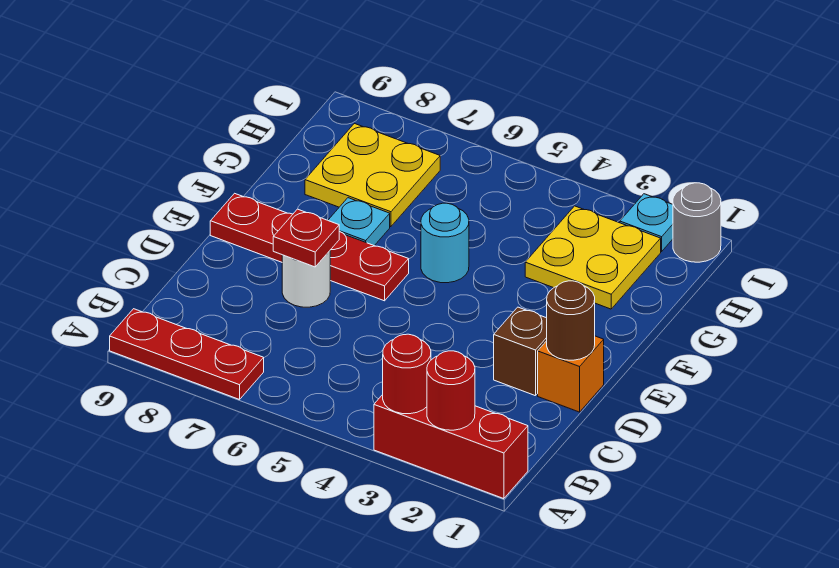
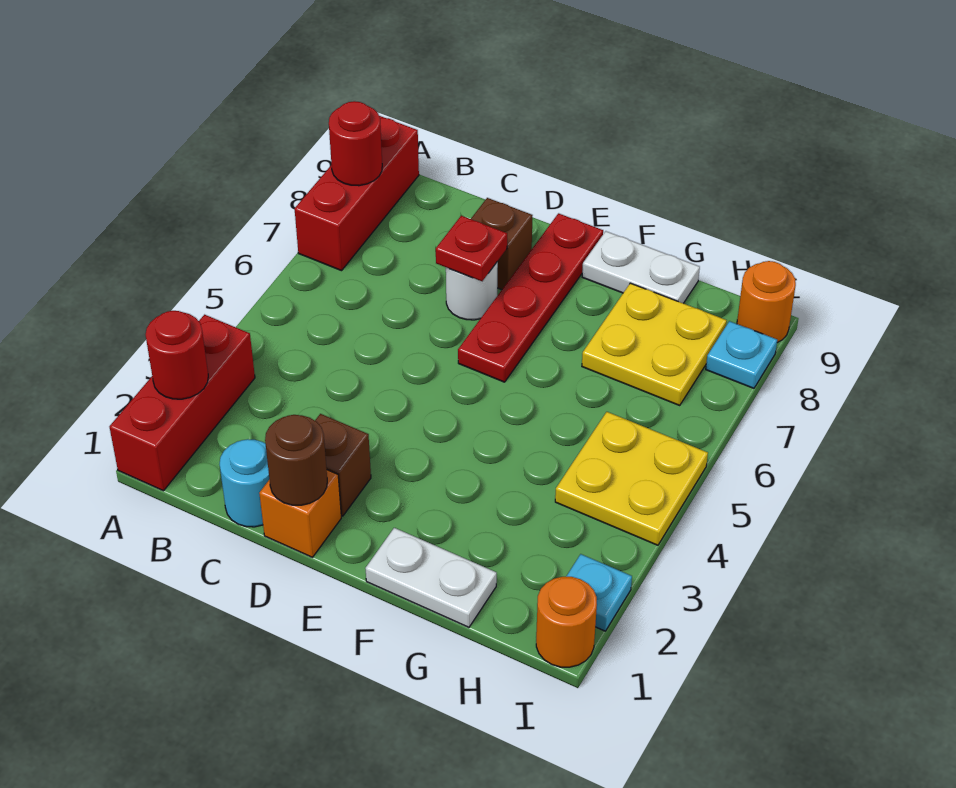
red 1x1 round brick [383,334,431,414] -> red 1x1 round brick moved to [329,101,382,186]
red 1x3 plate [110,309,264,400] -> red 1x3 brick [295,116,419,271]
none -> brown 1x1 brick [471,198,533,290]
none -> white 1x2 plate [365,528,497,627]
cyan 1x1 round brick [421,203,469,283] -> cyan 1x1 round brick moved to [220,439,269,527]
cyan 1x1 plate [328,198,390,246] -> cyan 1x1 plate moved to [706,321,777,388]
none -> white 1x2 plate [582,231,700,303]
yellow 2x2 plate [525,206,661,309] -> yellow 2x2 plate moved to [555,412,708,545]
grey 1x1 round brick [673,183,721,262] -> orange 1x1 round brick [536,577,597,667]
none -> orange 1x1 round brick [737,261,796,343]

